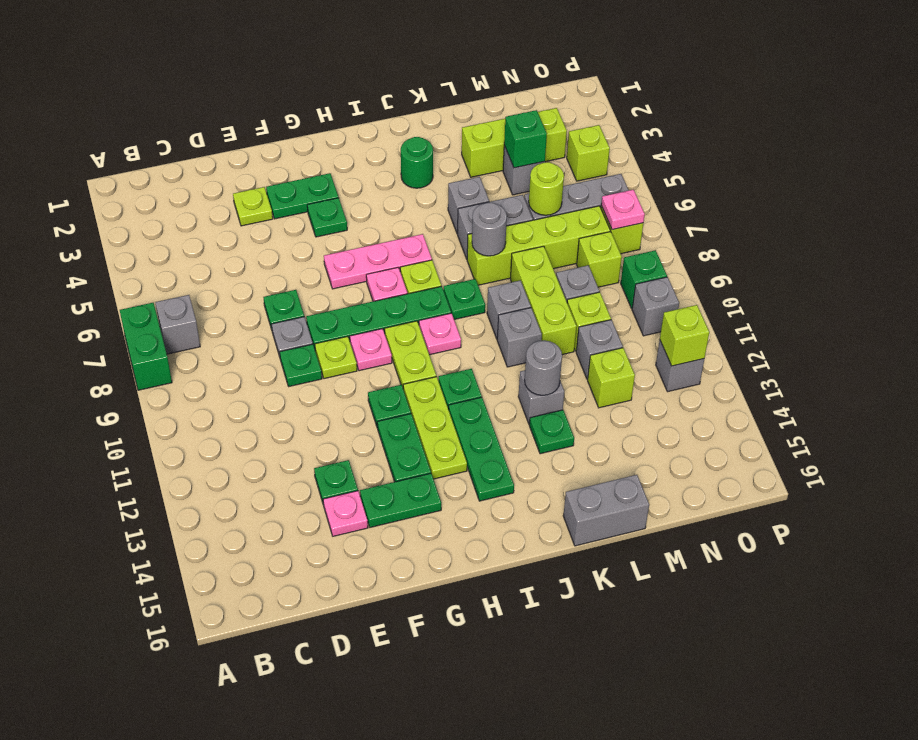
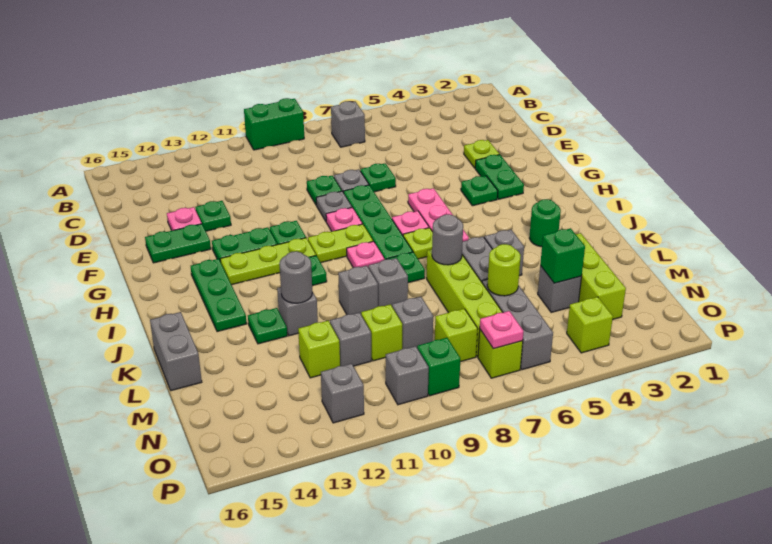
green 1x2 brick [120,303,172,390] -> green 1x2 brick moved to [244,98,304,150]
lime 1x1 plate [315,336,357,379] -> grey 1x1 plate [316,191,352,221]
green 1x2 plate [360,473,441,527] -> green 1x2 plate turned to [145,224,211,263]
green 1x3 plate [449,397,514,501] -> green 1x3 plate turned to [191,259,247,332]
lime 1x3 brick [510,246,577,355] -> none
lime 1x1 brick [660,305,709,366] -> none

